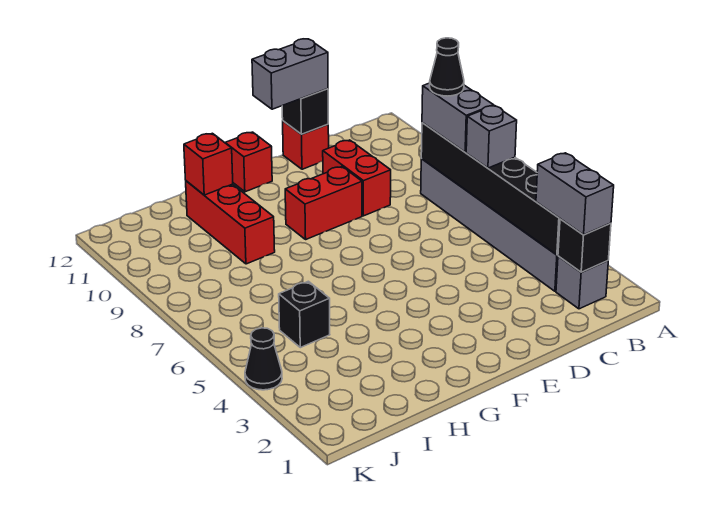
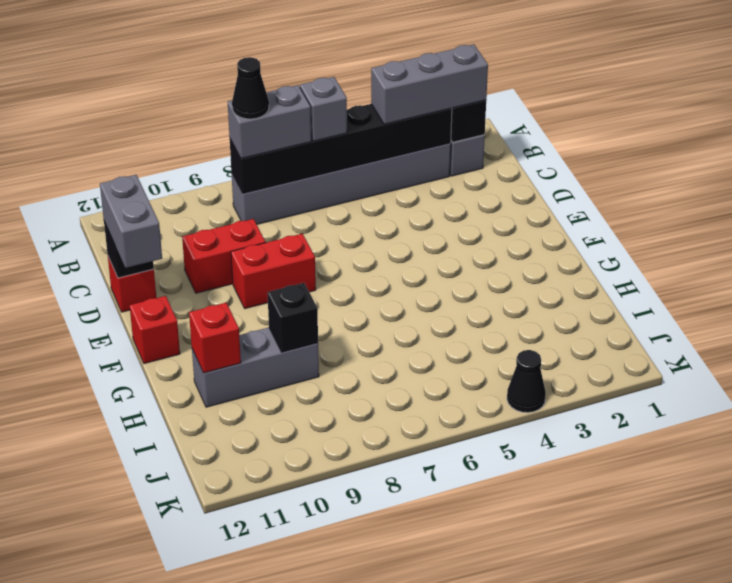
grey 1x2 brick [536,153,614,235] -> grey 1x3 brick [371,44,488,124]
red 1x2 brick [285,167,362,239] -> red 1x2 brick turned to [231,234,316,309]
red 1x3 brick [186,181,275,264] -> grey 1x3 brick [192,327,319,407]
black 1x1 brick [279,281,330,348] -> black 1x1 brick moved to [267,283,318,352]

